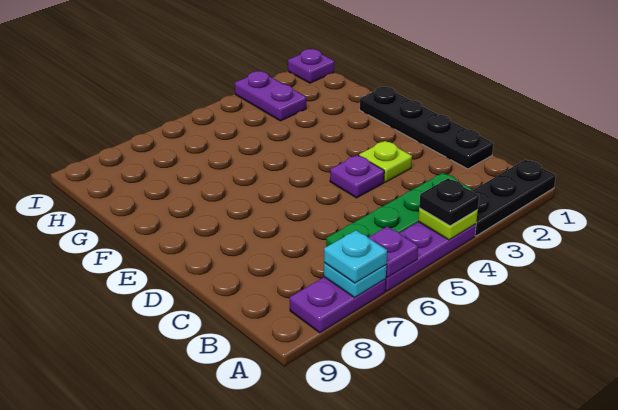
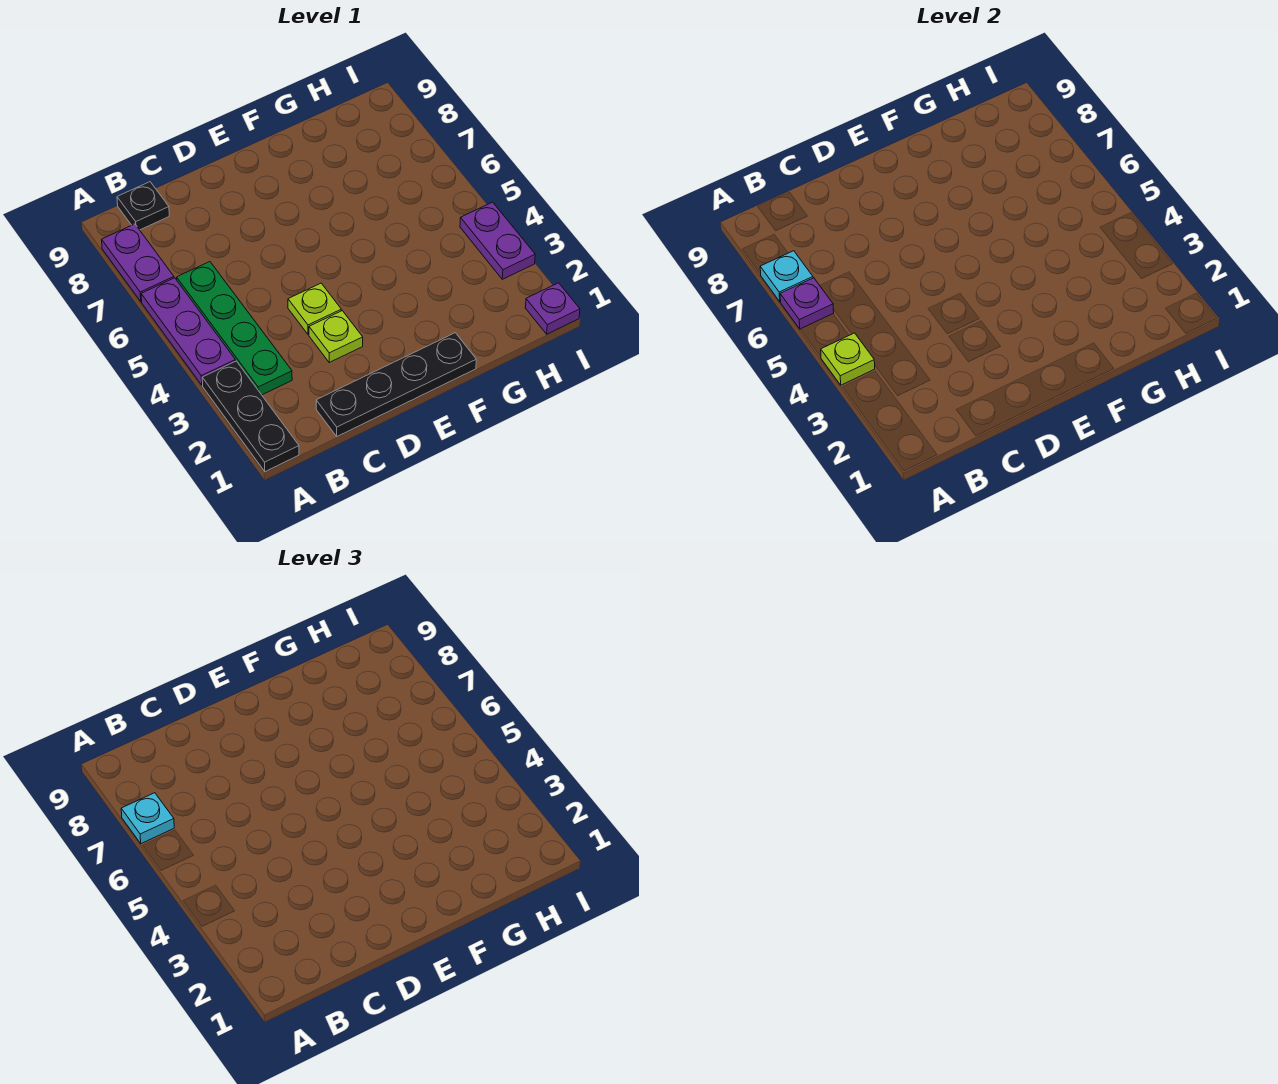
black 1x1 plate [419,178,479,226] -> black 1x1 plate moved to [117,182,169,230]
purple 1x1 plate [330,155,384,198] -> lime 1x1 plate [288,283,341,335]
purple 1x2 plate [235,71,306,121] -> purple 1x2 plate turned to [460,202,535,279]

